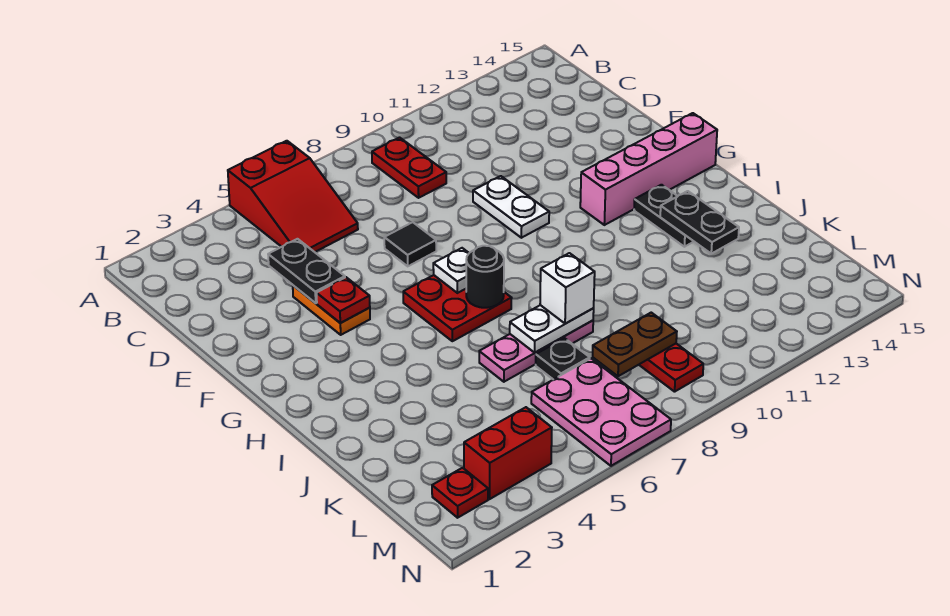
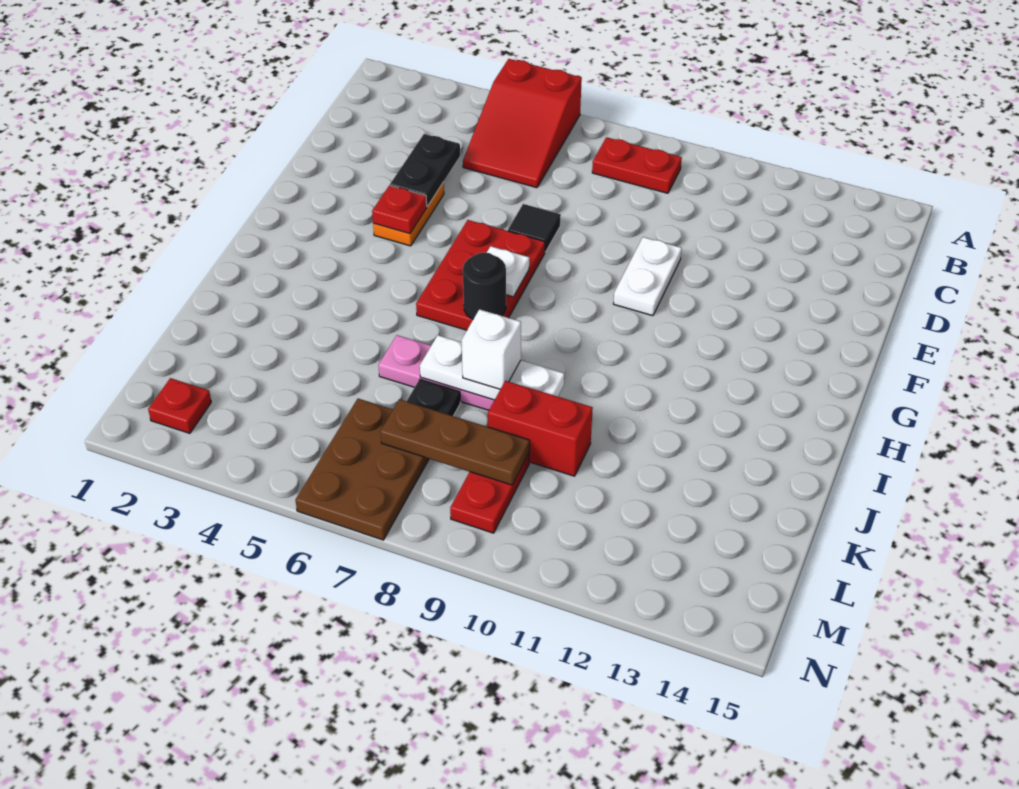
red 1x2 plate [372,138,446,198] -> red 1x2 plate turned to [592,137,682,193]
red 2x2 plate [403,275,512,341] -> red 2x3 plate [416,220,545,330]
pink 1x4 brick [580,113,717,225] -> none
black 1x2 plate [634,185,694,247] -> none
black 1x2 plate [660,191,739,254] -> none
white 1x2 plate [510,305,594,353] -> white 1x3 plate [420,335,564,400]
pink 2x3 plate [531,359,671,466] -> brown 2x3 plate [295,399,429,540]
brown 1x2 plate [593,313,677,376] -> brown 1x3 plate [380,399,530,485]
red 1x2 brick [464,407,552,499] -> red 1x2 brick moved to [488,381,593,476]

